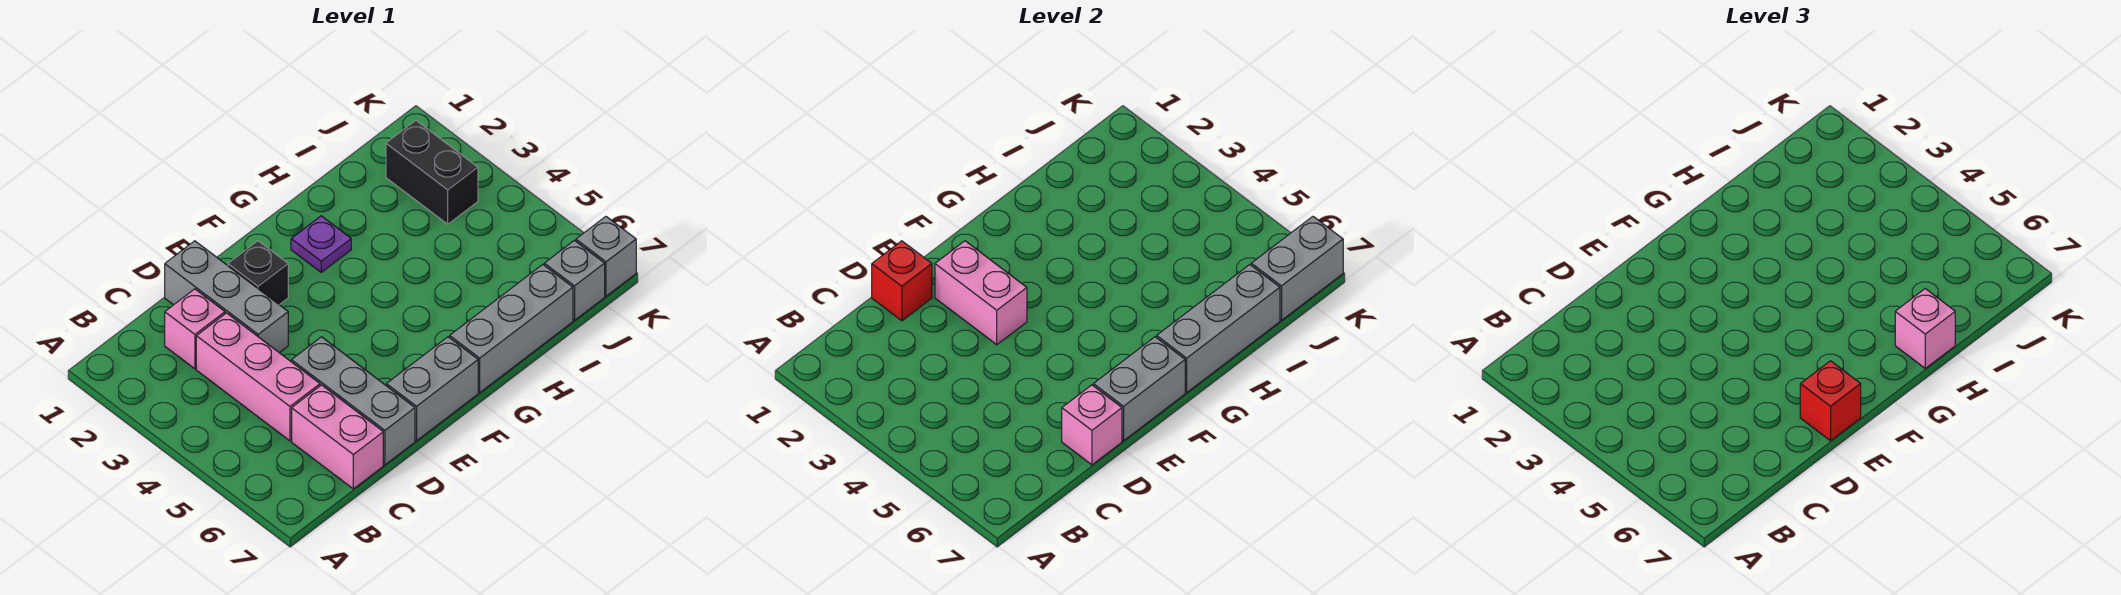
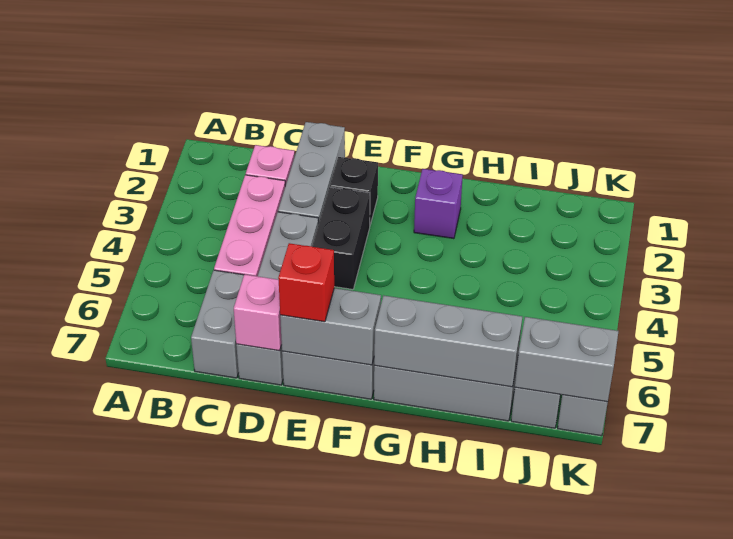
pink 1x2 brick [292,385,383,489] -> grey 1x2 brick [191,270,244,378]
red 1x1 brick [872,241,932,321] -> none
grey 1x3 brick [291,337,415,465] -> grey 1x4 brick [236,212,319,385]
pink 1x2 brick [935,241,1027,345] -> none
purple 1x1 plate [291,216,351,272] -> purple 1x1 brick [414,169,463,239]
pink 1x1 brick [1895,289,1955,368] -> none
black 1x2 brick [386,121,478,224] -> black 1x2 brick moved to [312,187,370,289]

